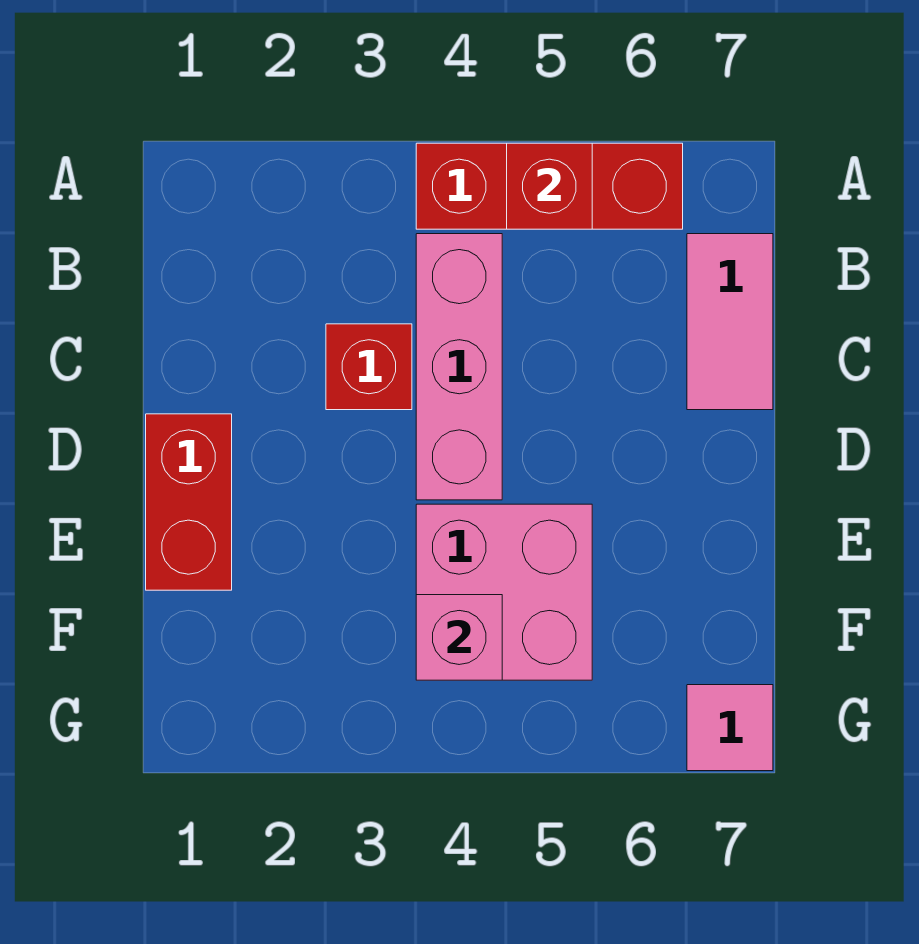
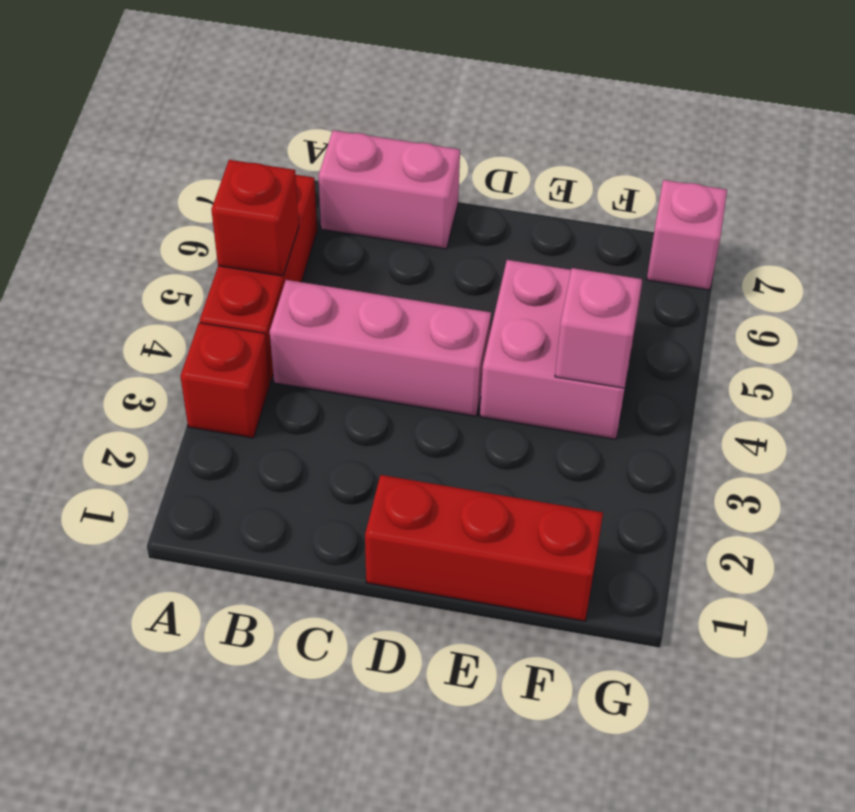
pink 1x2 tile [687,234,773,410] -> pink 1x2 brick [318,130,460,249]
red 1x1 brick [326,324,412,410] -> red 1x1 brick moved to [180,323,270,438]
red 1x2 brick [146,414,232,590] -> red 1x3 brick [365,475,603,621]
pink 1x1 tile [687,685,773,771] -> pink 1x1 brick [647,180,727,290]

